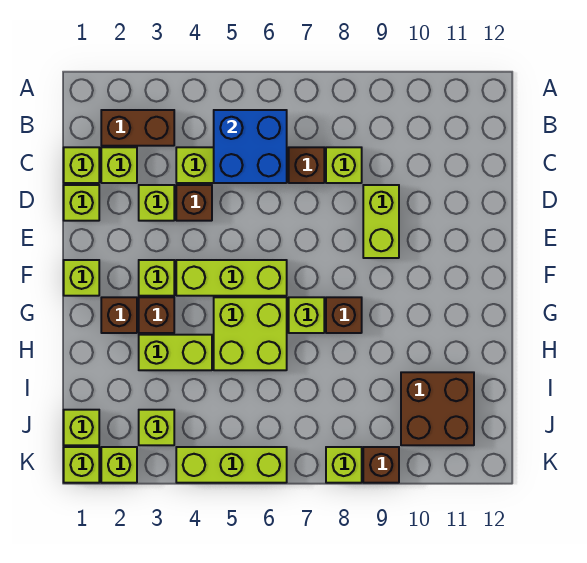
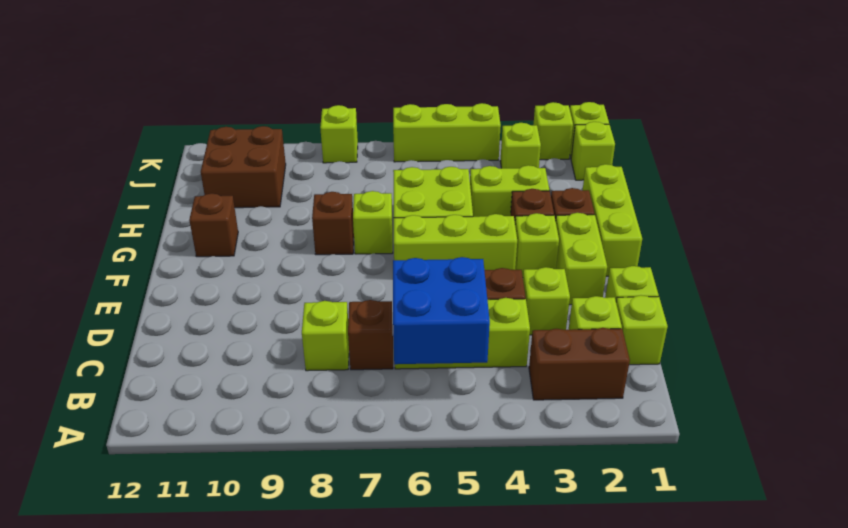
lime 1x2 brick [363,185,399,258] -> lime 1x2 brick moved to [556,213,607,305]
lime 1x1 brick [64,260,99,296] -> lime 1x3 brick [583,164,642,276]
brown 1x1 brick [363,447,399,483] -> brown 1x1 brick moved to [189,193,238,257]

